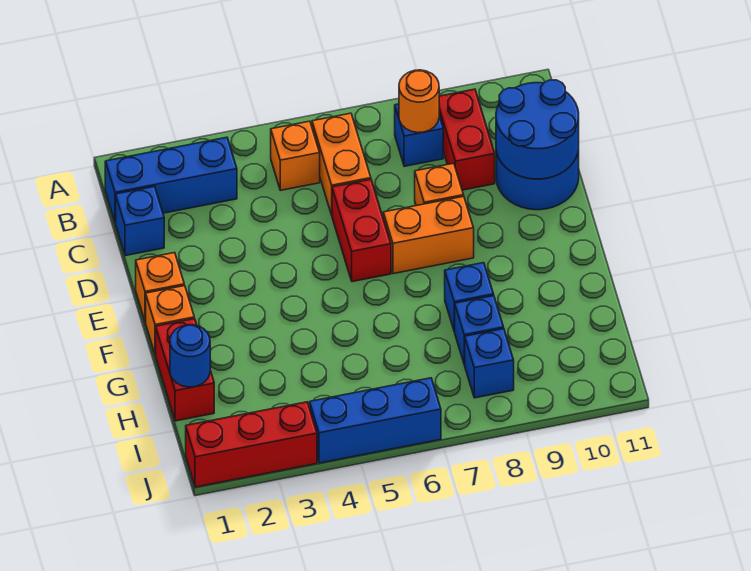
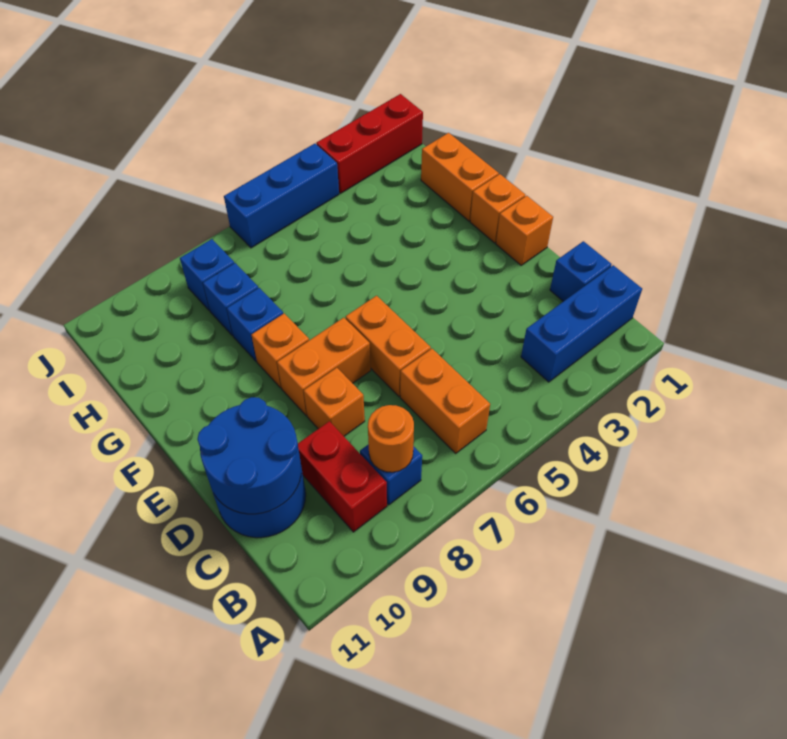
orange 1x1 brick [271,121,320,190] -> orange 1x1 brick moved to [251,313,309,388]
red 1x2 brick [332,179,391,282] -> orange 1x2 brick [346,296,431,396]
red 1x2 brick [156,319,214,421] -> orange 1x2 brick [421,133,499,221]
blue 1x1 round brick [170,325,210,387] -> none

